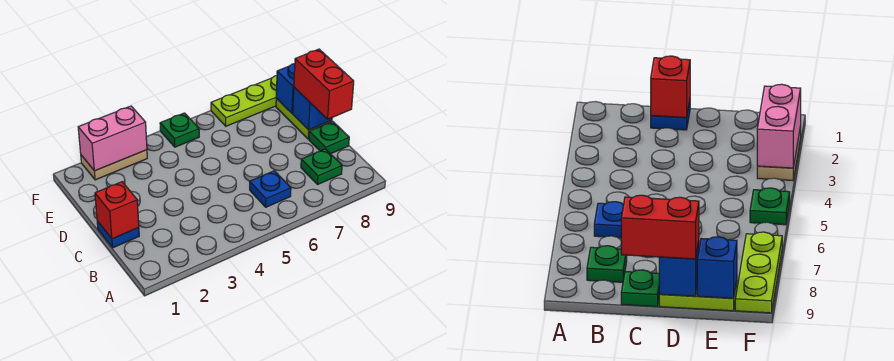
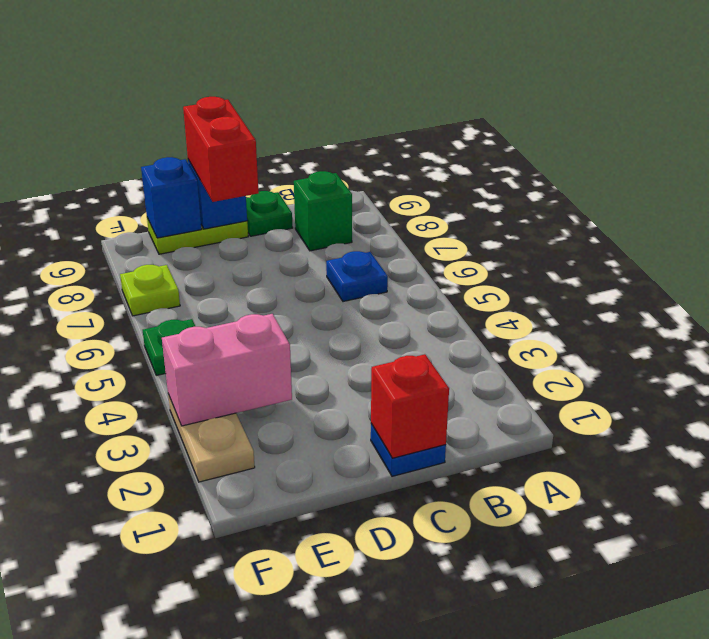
green 1x1 plate [301,149,342,185] -> green 1x1 brick [294,171,352,251]
red 1x2 brick [294,49,354,119] -> red 1x2 brick turned to [183,97,259,202]
pink 1x2 brick [78,106,147,171] -> pink 1x2 brick turned to [162,314,292,426]
lime 1x3 plate [211,76,277,126] -> lime 1x1 plate [120,265,180,316]

